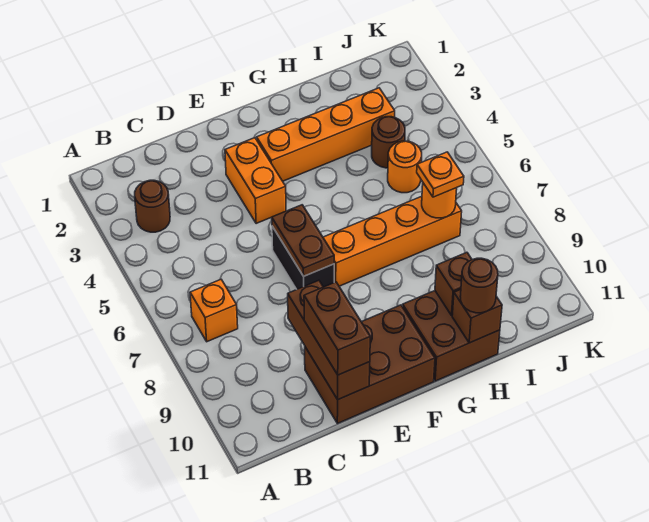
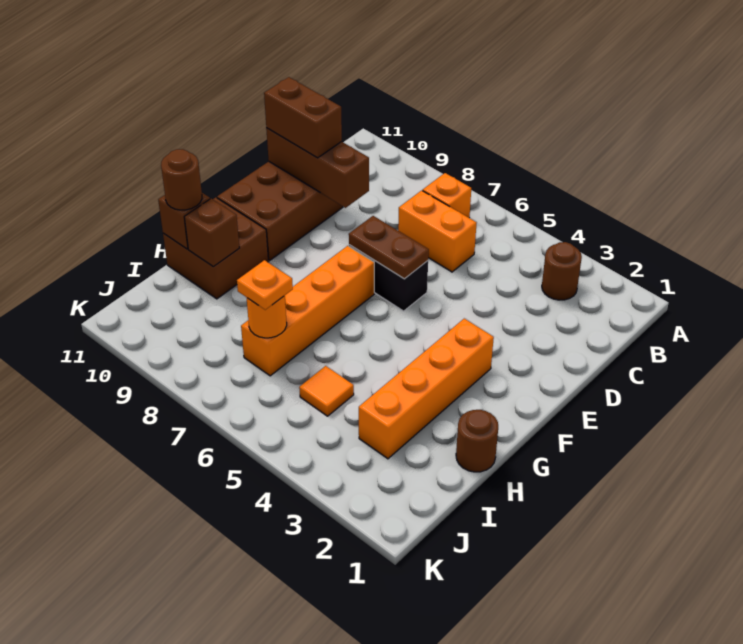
orange 1x2 brick [225,138,286,224] -> orange 1x2 brick moved to [398,190,476,272]
brown 1x1 round brick [372,117,405,168] -> brown 1x1 round brick moved to [456,410,498,472]
orange 1x1 round brick [388,141,422,193] -> orange 1x1 tile [299,366,354,416]

